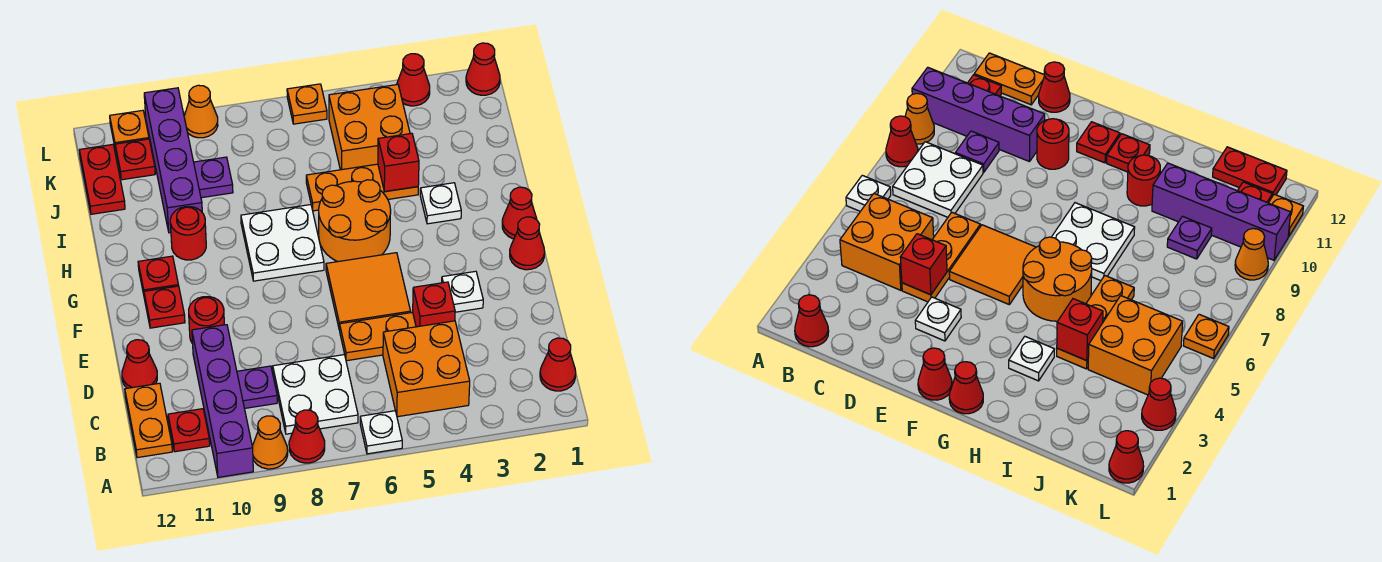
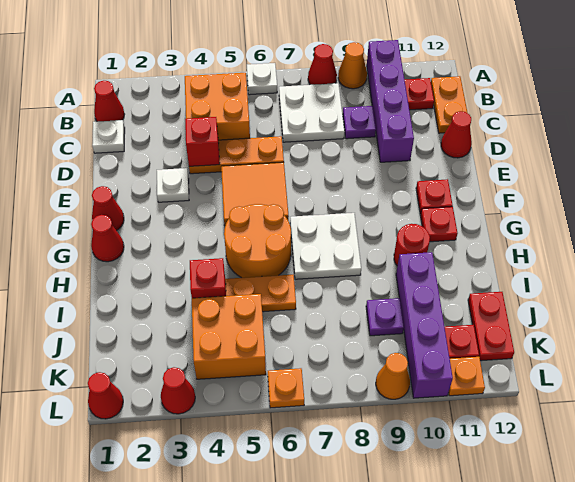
red 1x1 round brick [189,297,224,344] -> none
white 1x1 plate [420,183,461,224] -> white 1x1 plate moved to [92,120,125,153]

